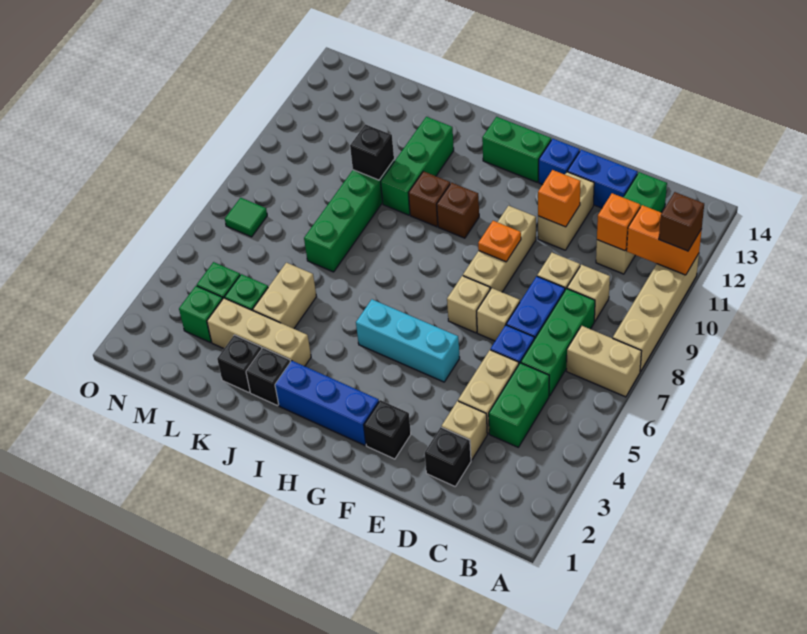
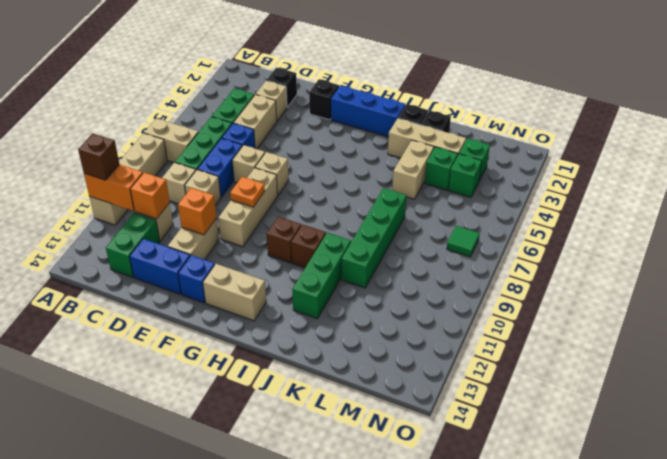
cyan 1x3 brick [356,299,460,382] -> none
green 1x2 brick [482,117,551,182] -> tan 1x2 brick [203,264,266,321]
black 1x1 brick [350,124,394,180] -> none

